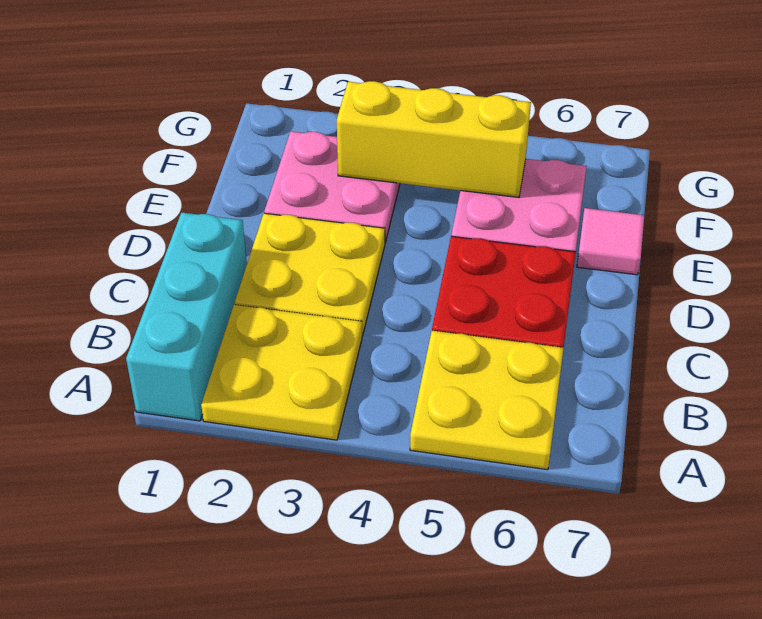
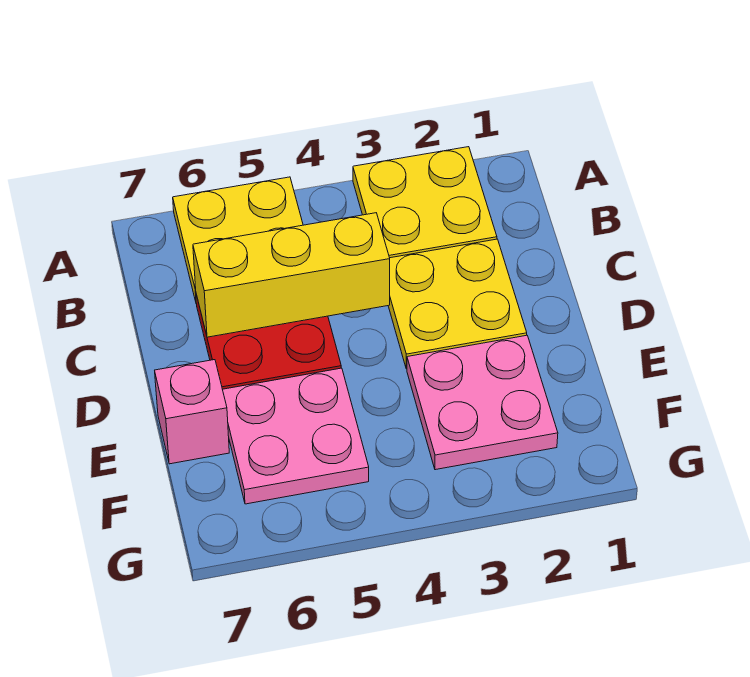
cyan 1x3 brick [126,212,247,421] -> none
pink 1x1 tile [577,208,644,275] -> pink 1x1 brick [155,360,229,464]
yellow 1x3 brick [337,81,531,197] -> yellow 1x3 brick moved to [193,213,390,337]

